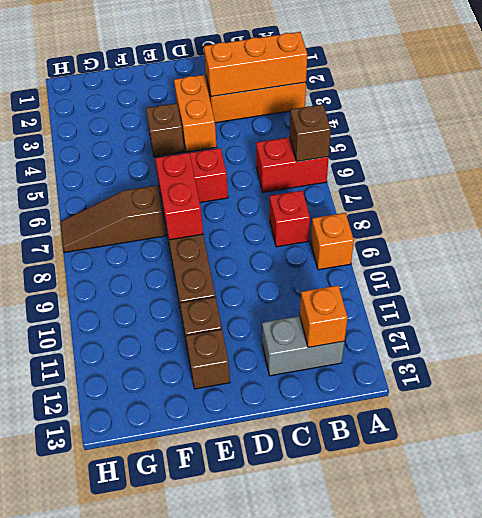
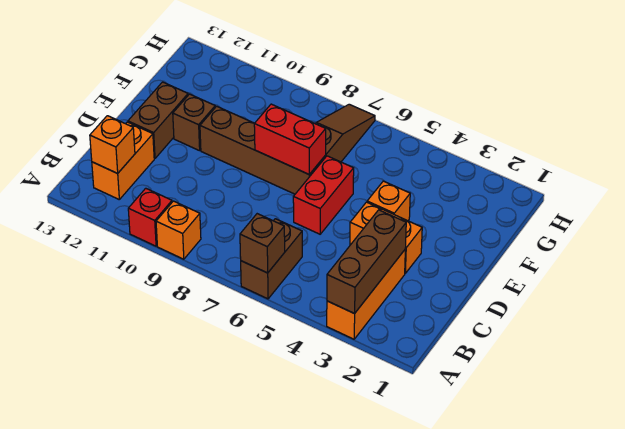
orange 1x3 brick [204,32,307,97] -> brown 1x3 brick [327,210,406,314]
red 1x2 brick [256,137,329,192] -> brown 1x2 brick [241,219,302,299]
red 1x1 brick [270,191,310,247] -> red 1x1 brick moved to [128,188,172,246]
grey 1x2 brick [262,316,344,376] -> orange 1x2 brick [92,122,154,199]
brown 1x1 brick [146,103,184,157] -> orange 1x1 brick [367,181,410,221]
brown 1x1 brick [186,329,230,389] -> brown 1x2 brick [128,82,188,158]

